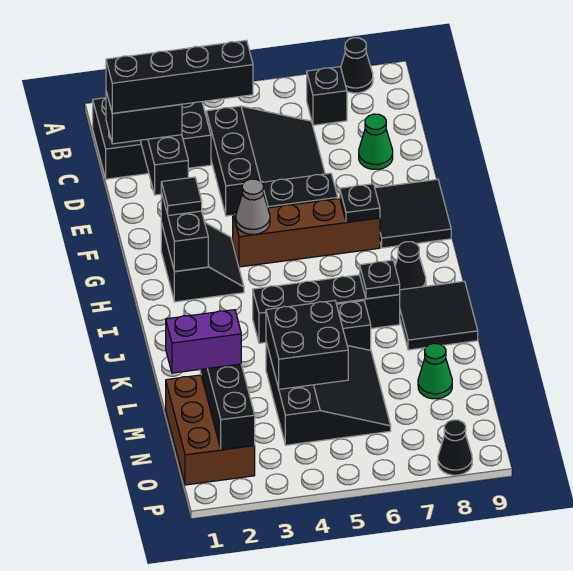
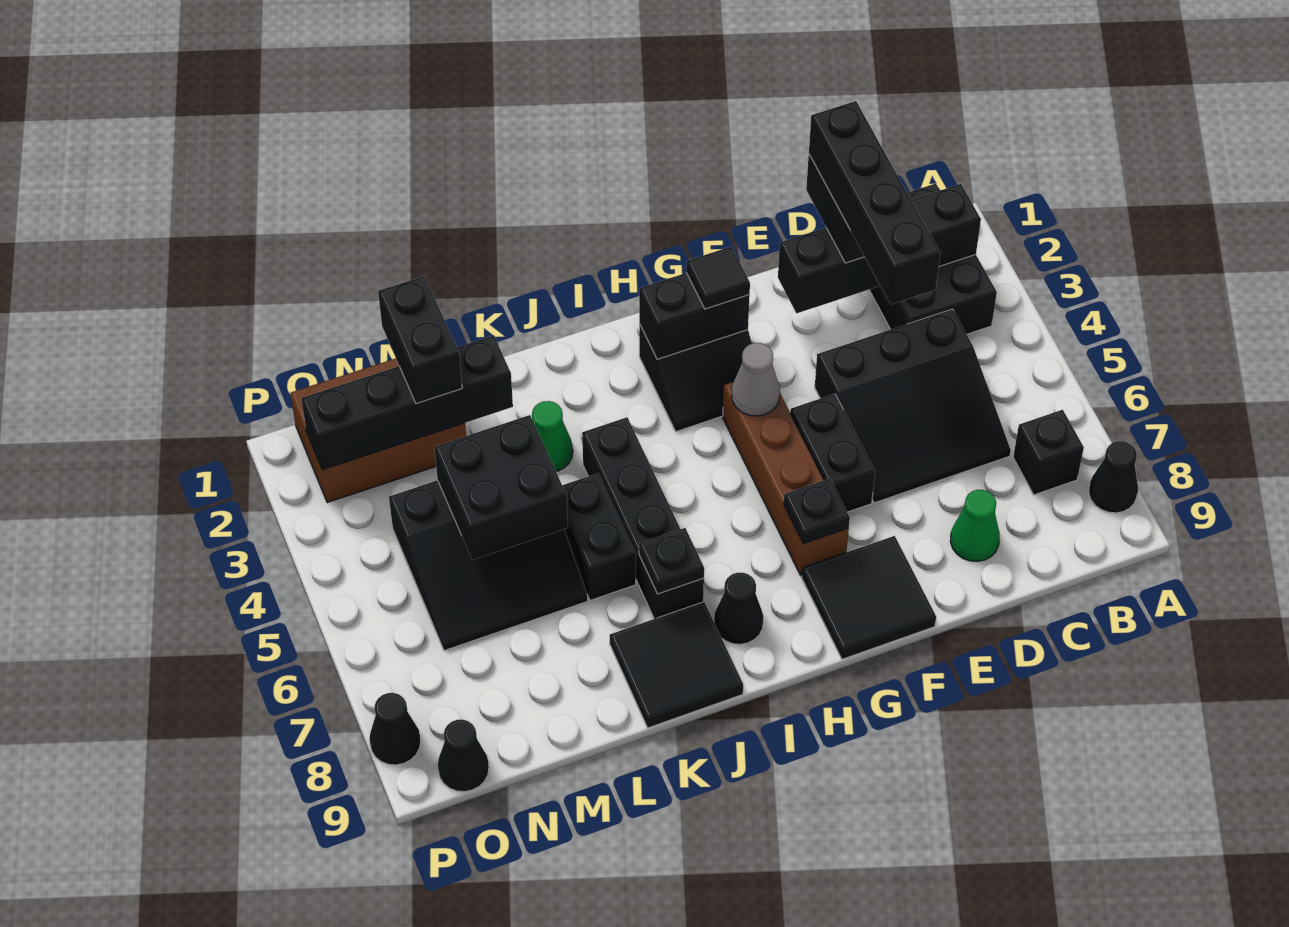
purple 1x2 brick [166,310,241,373] -> black 1x2 brick [378,276,462,404]
green 1x1 cone [418,343,452,399] -> green 1x1 cone moved to [532,401,573,472]
none -> black 1x1 cone [438,720,489,792]

